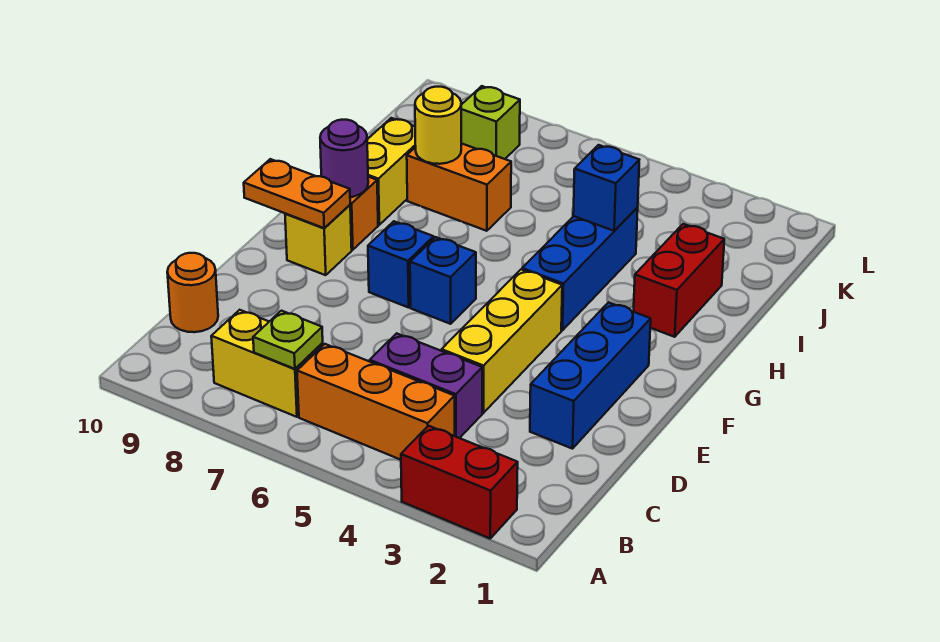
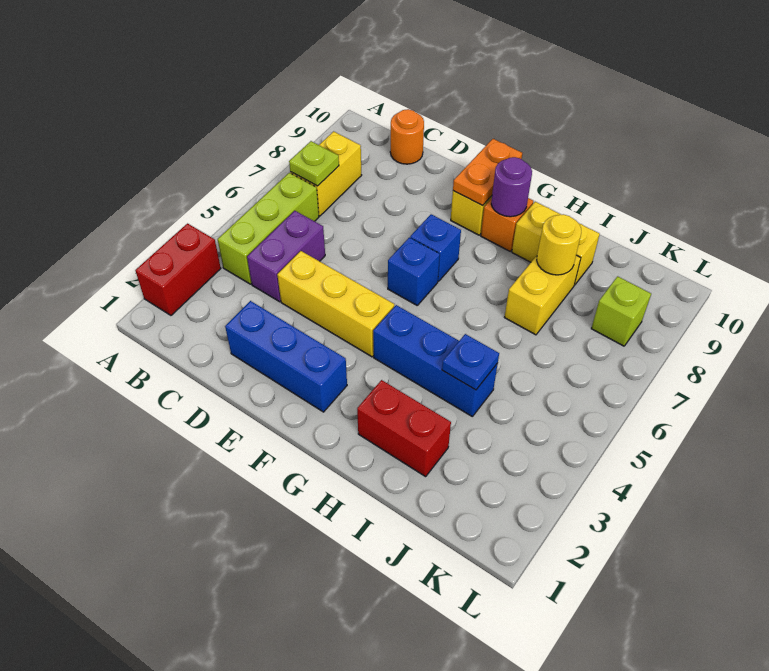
orange 1x3 brick [297,344,455,460] -> lime 1x3 brick [218,173,319,284]
blue 1x1 brick [573,145,639,231] -> blue 1x1 plate [442,334,499,390]
orange 1x2 brick [407,143,511,231] -> yellow 1x2 brick [504,255,581,335]

